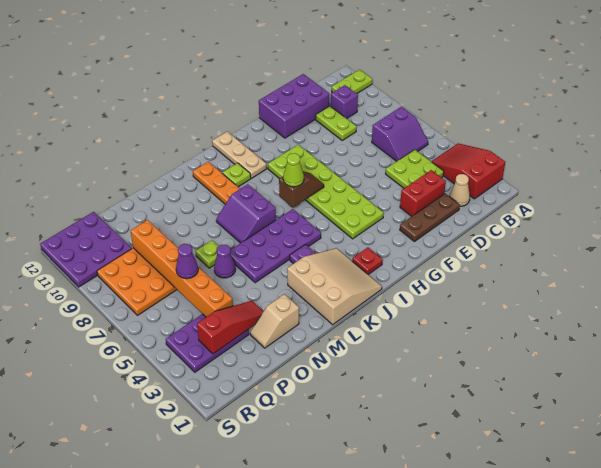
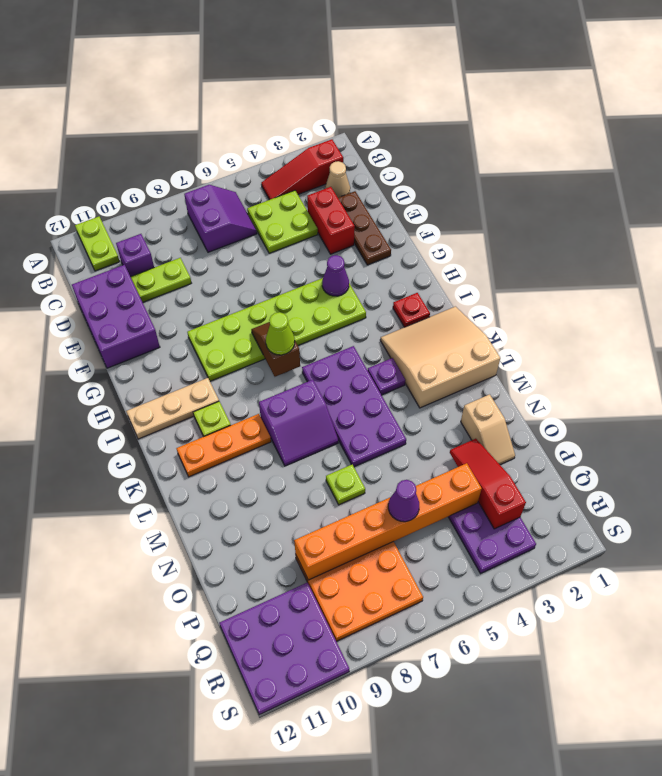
red 2x3 slope [431,143,505,199] -> red 1x3 slope [261,139,343,200]
purple 1x1 cone [214,245,235,278] -> purple 1x1 cone moved to [322,255,349,296]

